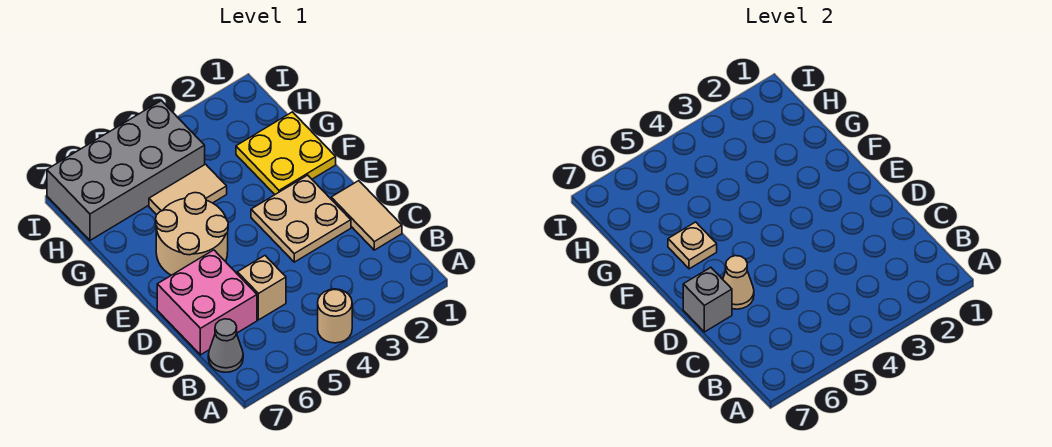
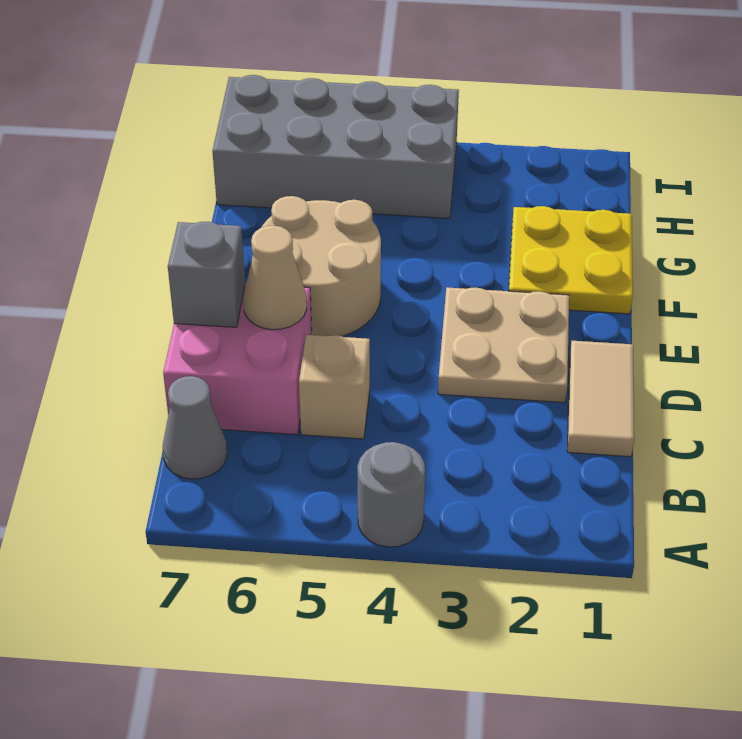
tan 1x1 round brick [318,289,352,343] -> grey 1x1 round brick [357,442,425,547]
tan 1x1 plate [668,222,717,269] -> none
tan 1x2 tile [149,164,227,215] -> none

